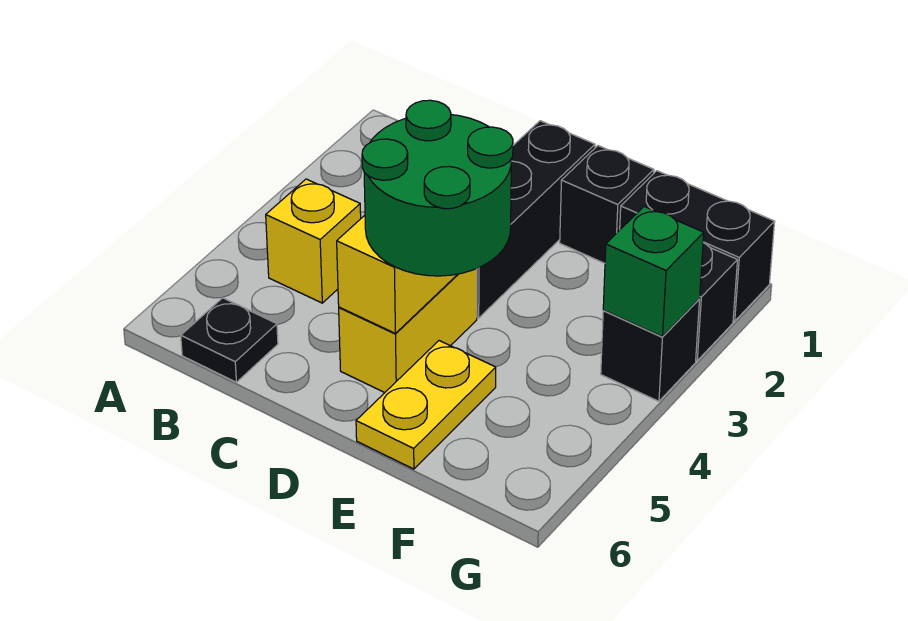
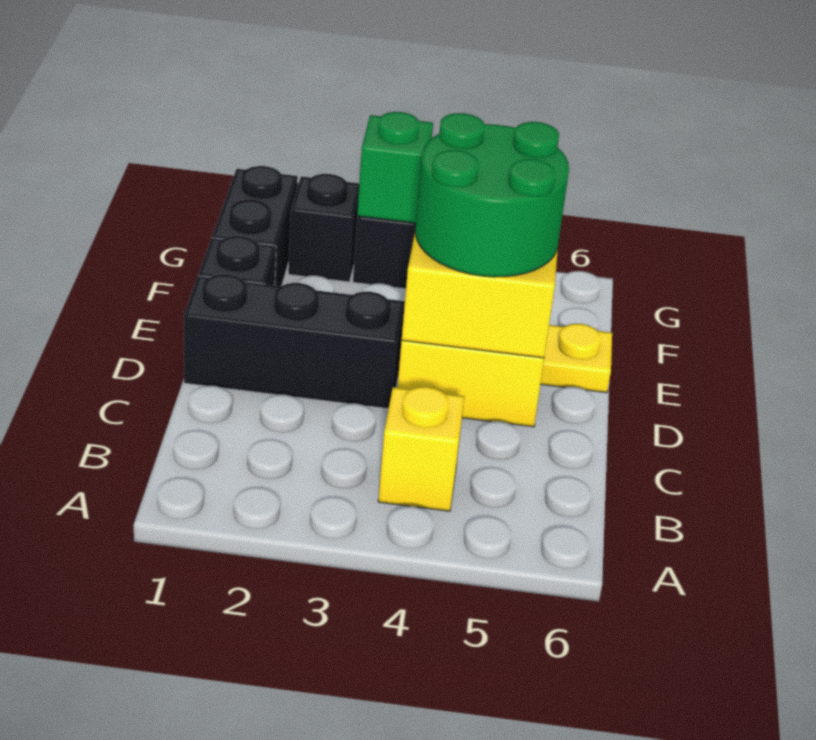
black 1x1 plate [181,298,278,382] -> none

